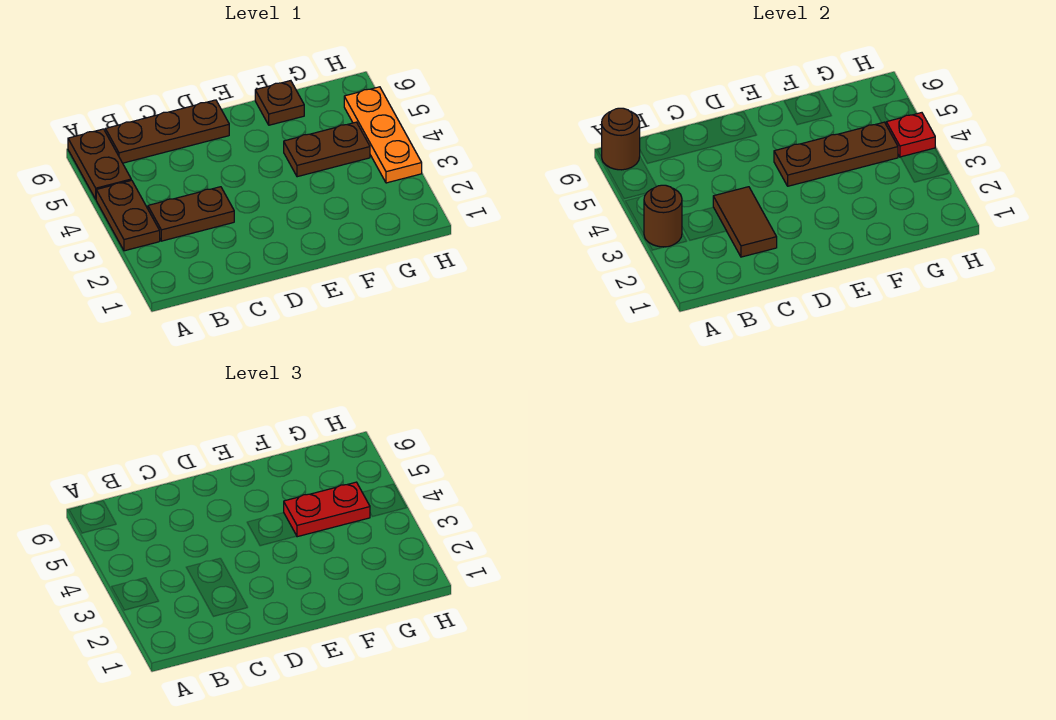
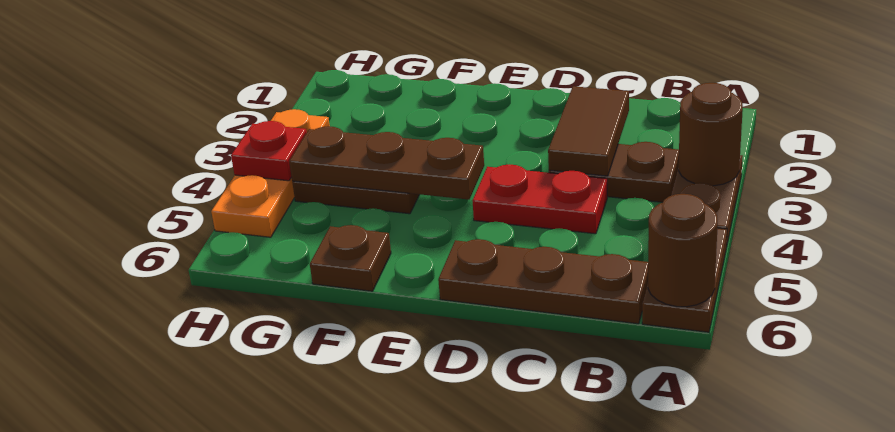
red 1x2 plate [284,482,370,537] -> red 1x2 plate moved to [473,164,607,234]

